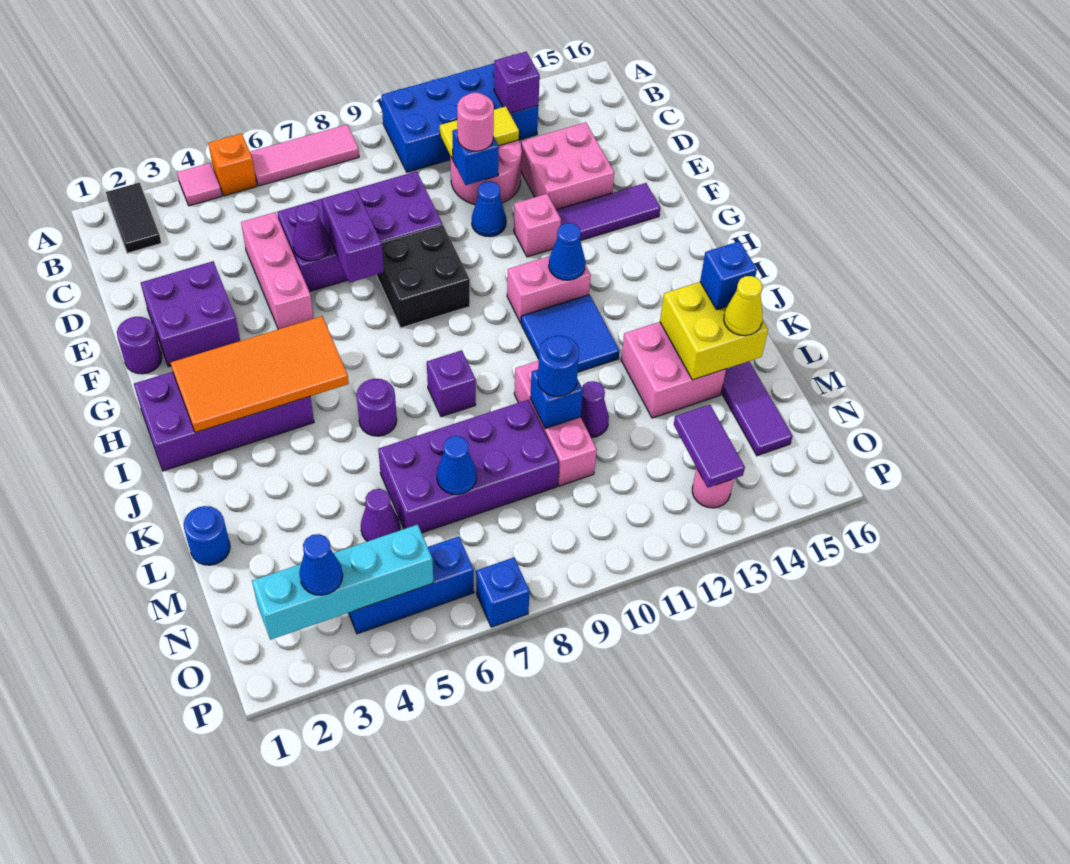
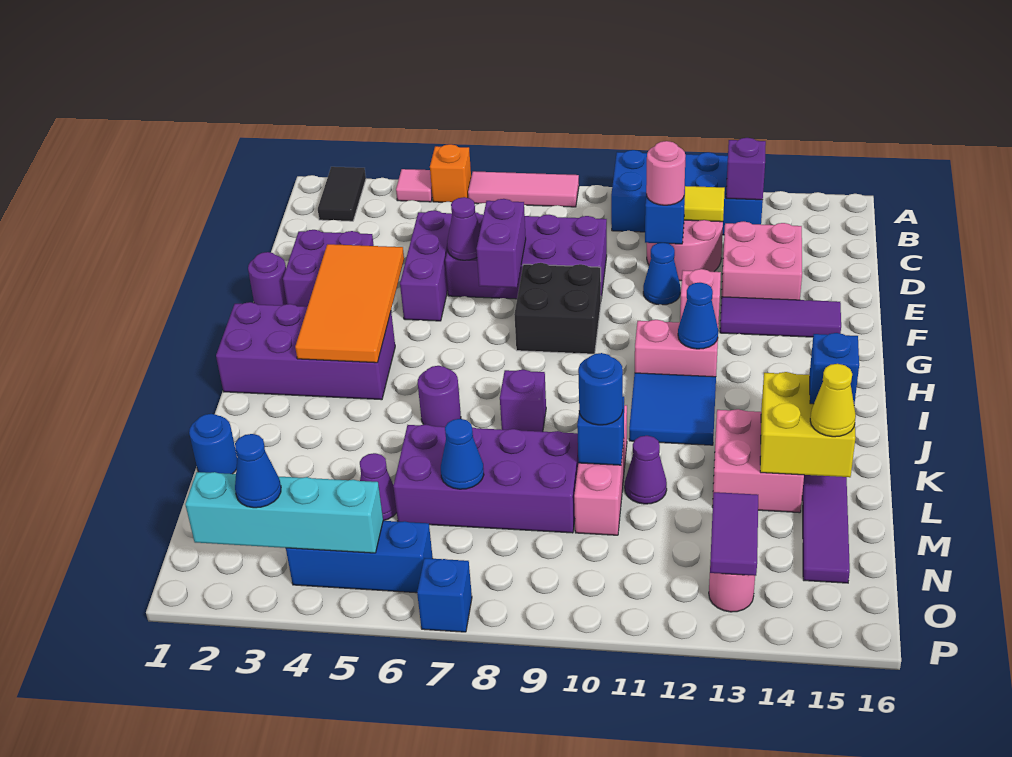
pink 1x3 brick [241,212,314,329] -> purple 1x3 brick [400,210,452,321]
orange 2x4 tile [171,316,349,433] -> orange 2x4 tile turned to [295,244,404,363]

